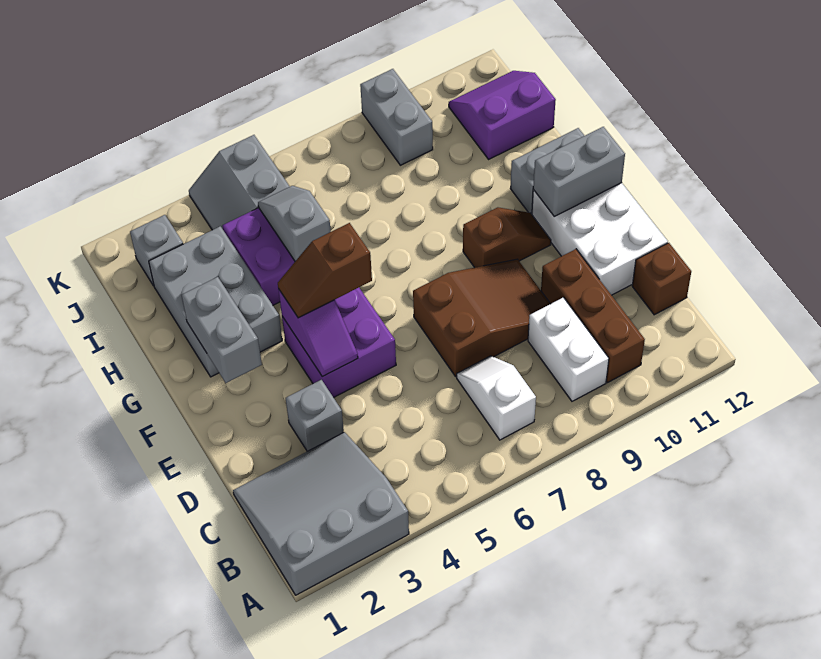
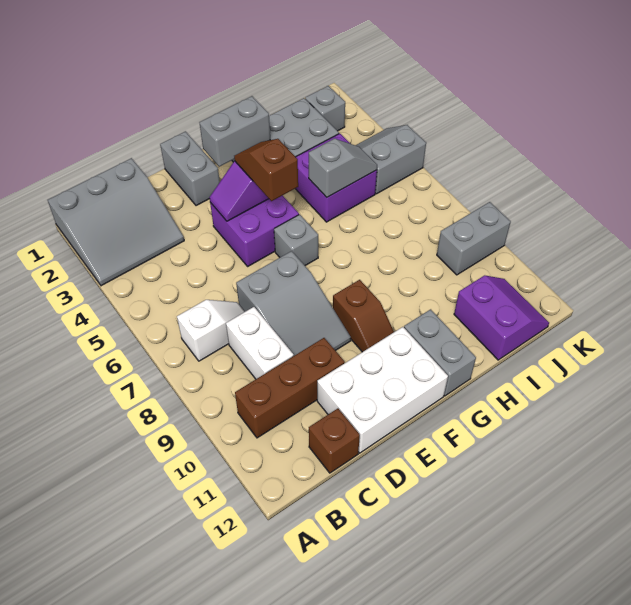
grey 3x3 slope [233,432,409,595] -> grey 3x3 slope turned to [48,158,184,286]
white 1x2 brick [528,297,609,401] -> white 1x2 brick turned to [226,307,294,379]
grey 1x1 brick [286,380,344,451] -> grey 1x1 brick moved to [274,214,318,266]
brown 2x3 slope [413,259,550,377] -> grey 2x3 slope [236,251,351,356]
grey 1x2 brick [533,127,625,216] -> grey 1x2 brick moved to [160,131,220,206]

